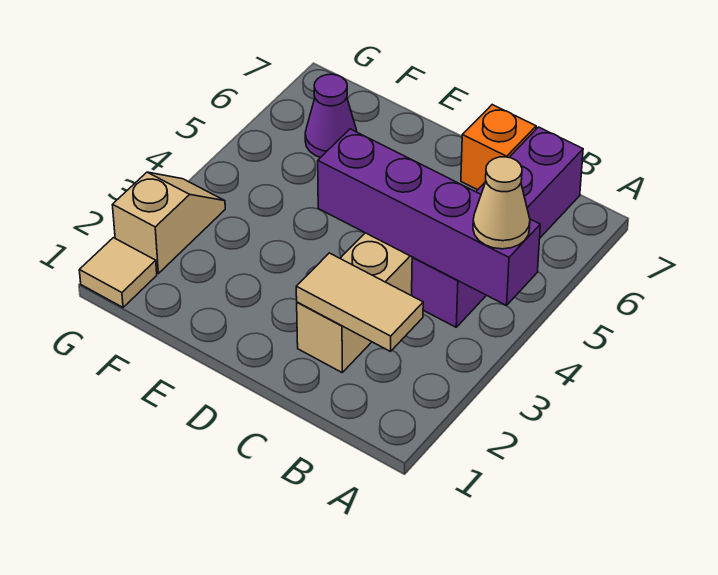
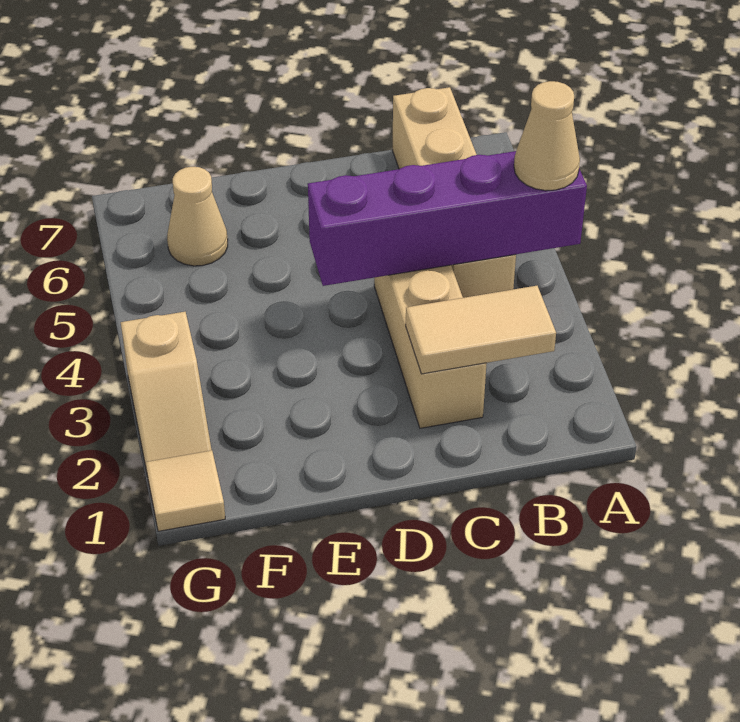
purple 1x4 brick [412,127,583,327] -> tan 1x4 brick [392,87,516,298]
orange 1x1 brick [461,105,536,190] -> none
purple 1x1 cone [305,74,357,158] -> tan 1x1 cone [167,167,228,266]
tan 1x2 slope [112,172,225,273] -> tan 1x2 slope turned to [121,312,211,471]

